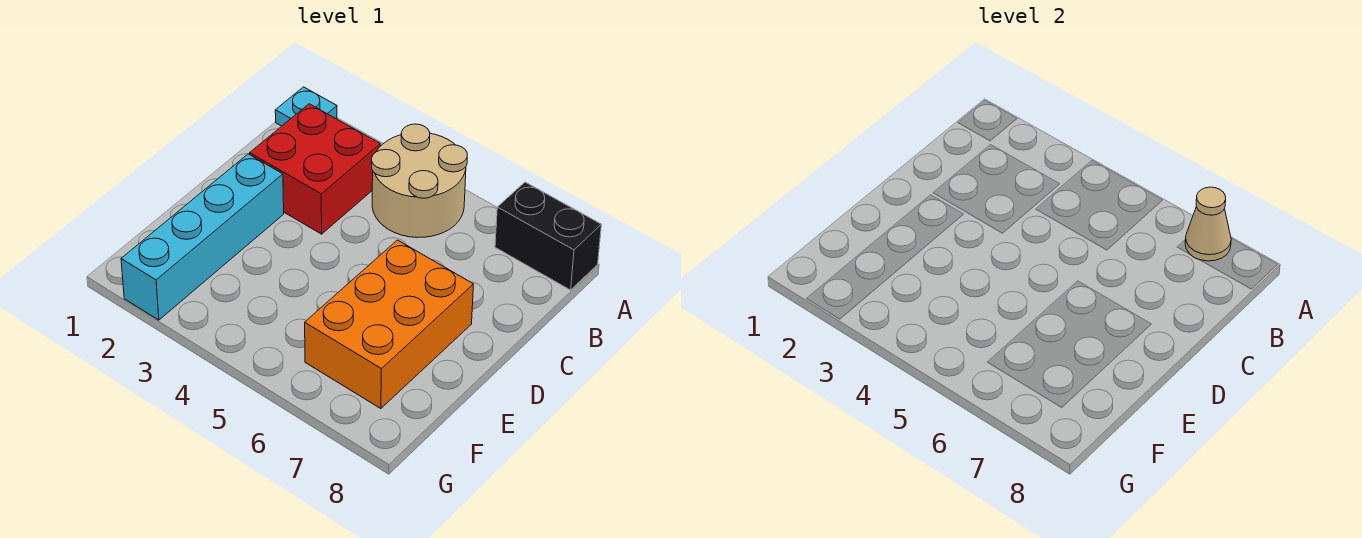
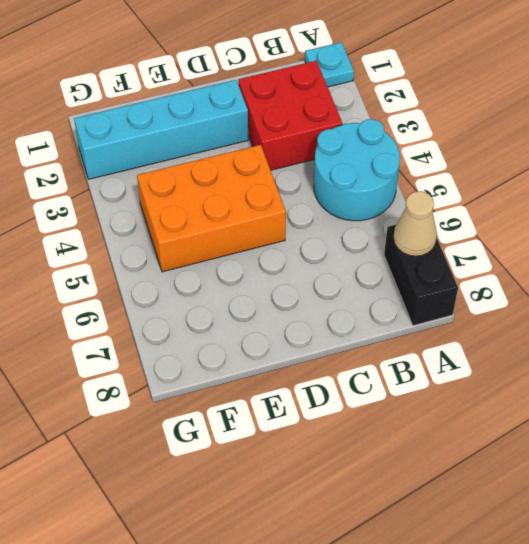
tan 2x2 round brick [372,124,467,238] -> cyan 2x2 round brick [314,119,400,221]
orange 2x3 brick [305,240,474,409] -> orange 2x3 brick moved to [137,145,286,272]

